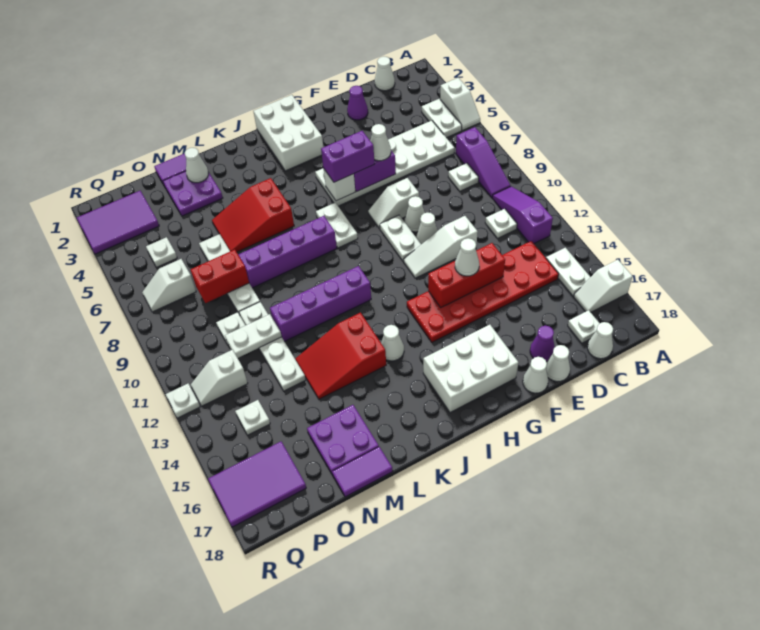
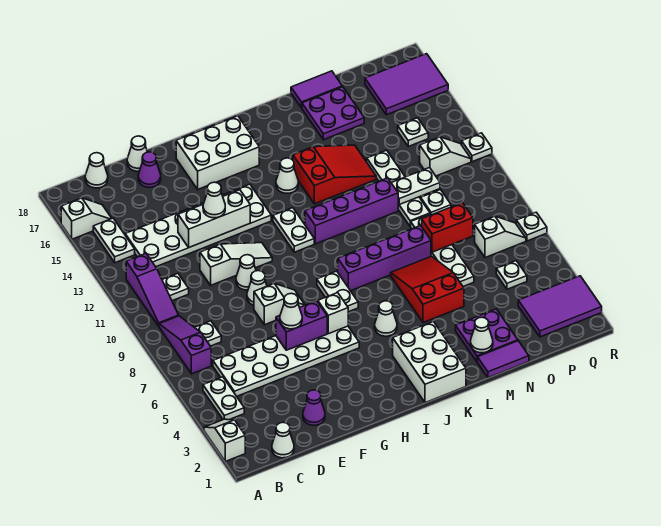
white 1x2 slope [440,78,480,131] -> white 1x2 slope moved to [204,419,245,461]
red 2x6 plate [407,241,559,342] -> white 2x6 plate [125,184,271,267]
white 1x1 plate [568,310,600,343] -> white 1x1 plate moved to [516,212,547,241]
red 1x3 brick [428,243,505,307] -> white 1x3 brick [178,190,250,247]
white 1x1 cone [523,357,548,393] -> white 1x1 cone moved to [375,301,397,336]
purple 1x2 brick [321,131,375,182] -> none
white 1x2 plate [379,215,421,261] -> white 1x2 plate moved to [273,208,314,252]
white 2x3 brick [253,95,323,171] -> white 2x3 brick moved to [393,322,466,403]
red 2x3 slope [212,178,294,252] -> red 2x3 slope turned to [391,256,464,323]

